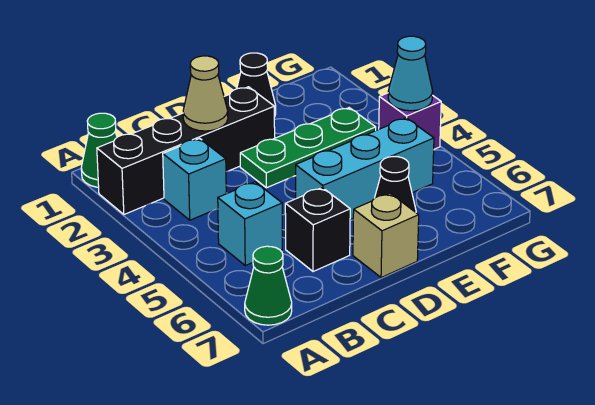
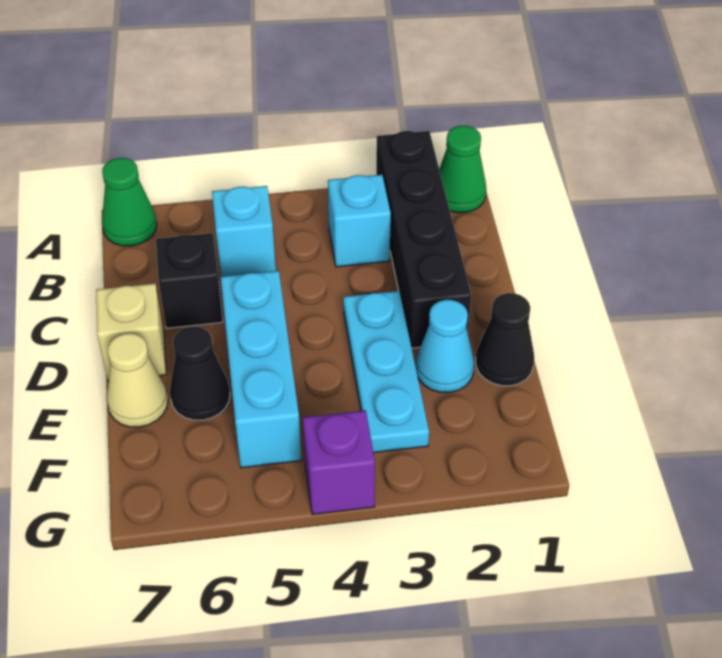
tan 1x1 cone [183,56,228,131] -> tan 1x1 cone moved to [107,333,168,427]
green 1x3 plate [240,108,376,188] -> cyan 1x3 plate [343,291,429,453]
cyan 1x1 cone [388,36,433,111] -> cyan 1x1 cone moved to [416,300,474,393]

